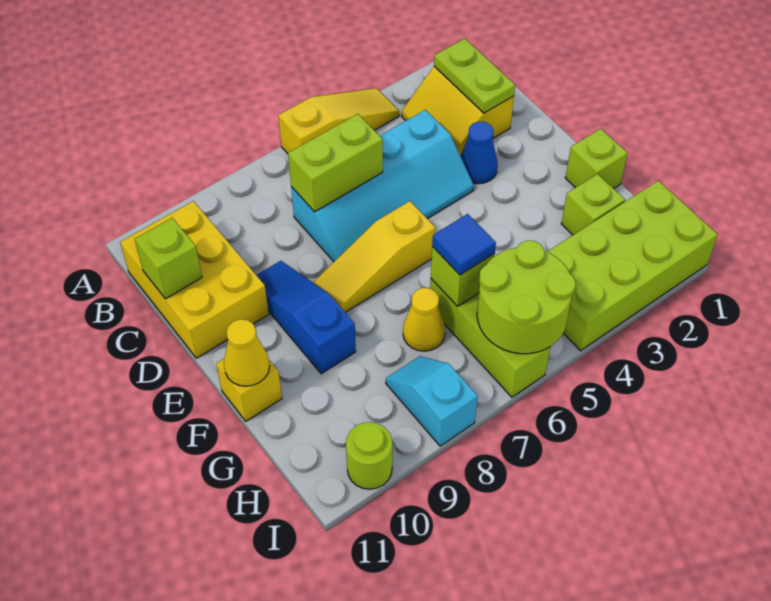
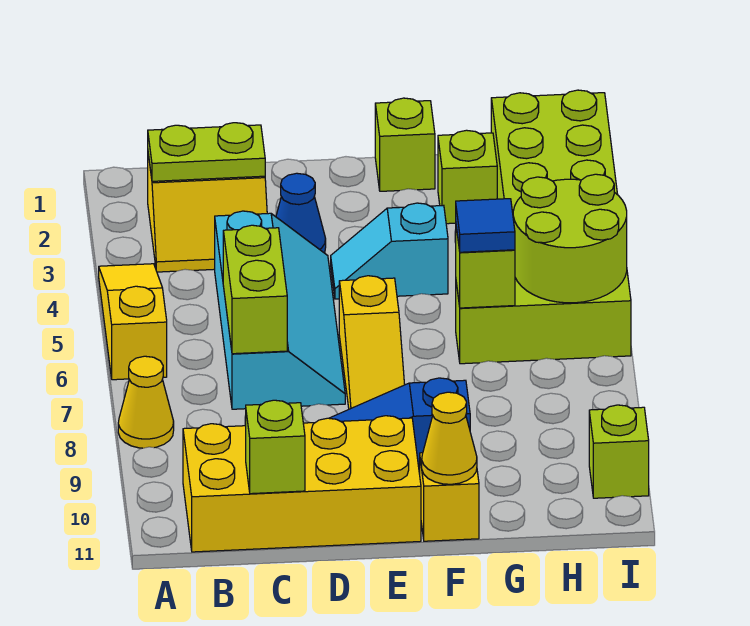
yellow 2x3 brick [120,201,269,358] -> yellow 2x4 brick [183,416,421,552]
yellow 1x1 cone [403,288,445,351] -> yellow 1x1 cone moved to [118,356,174,448]
cyan 1x2 slope [386,356,478,446] -> cyan 1x2 slope moved to [331,203,448,299]
lime 1x1 round brick [346,422,392,489] -> lime 1x1 brick [589,405,649,498]

